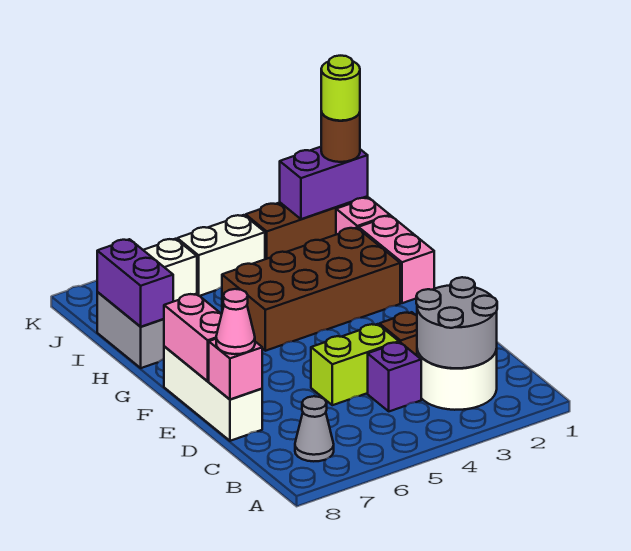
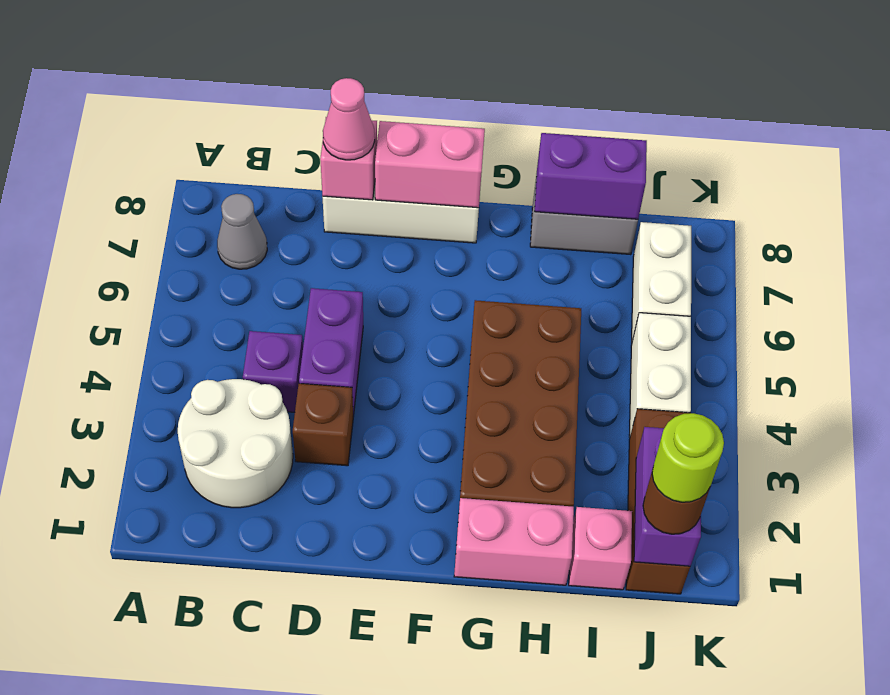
grey 2x2 round brick [416,277,497,368] -> none
lime 1x2 brick [311,324,399,405] -> purple 1x2 brick [299,288,363,417]

